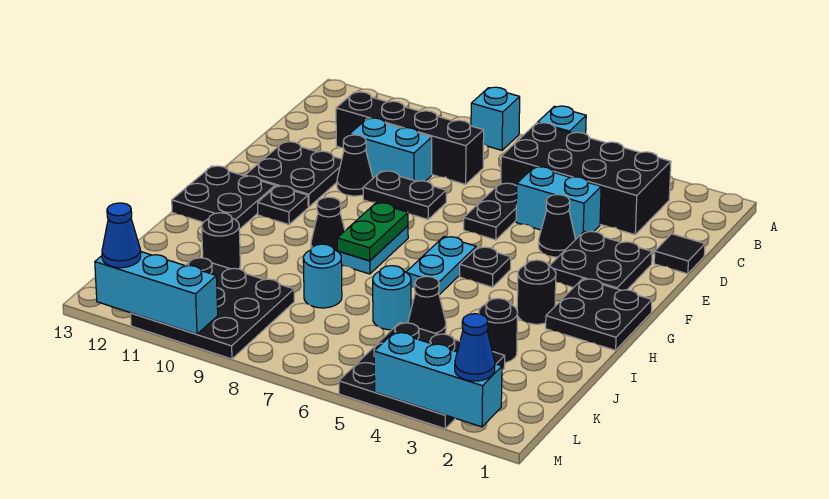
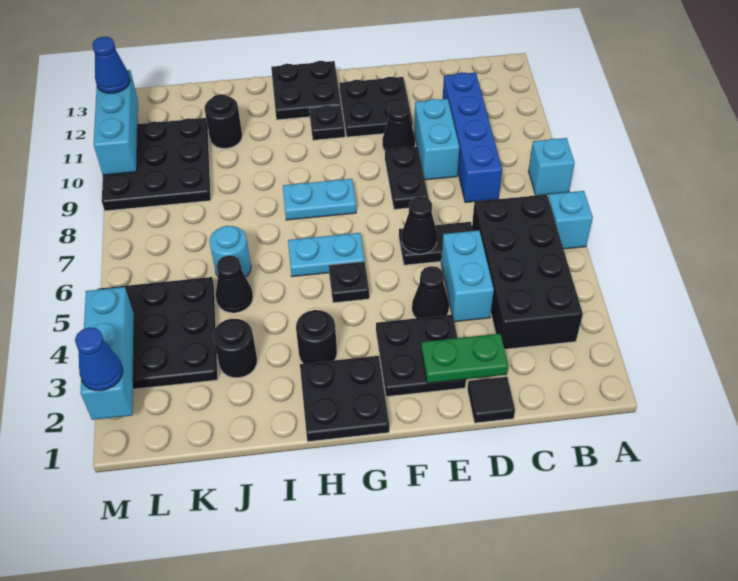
black 1x4 brick [336,92,484,184] -> blue 1x4 brick [443,72,502,202]
green 1x2 plate [337,203,408,261] -> green 1x2 plate moved to [421,334,508,383]
black 1x1 cone [311,197,345,251] -> black 1x1 cone moved to [402,196,437,254]
cyan 1x1 round brick [303,244,342,308] -> none

